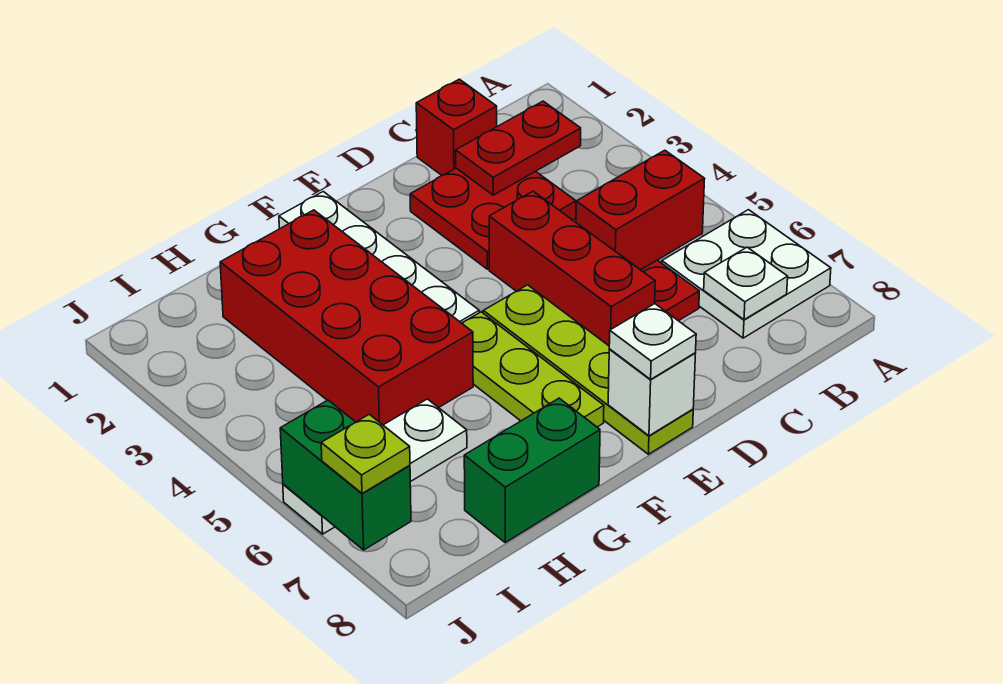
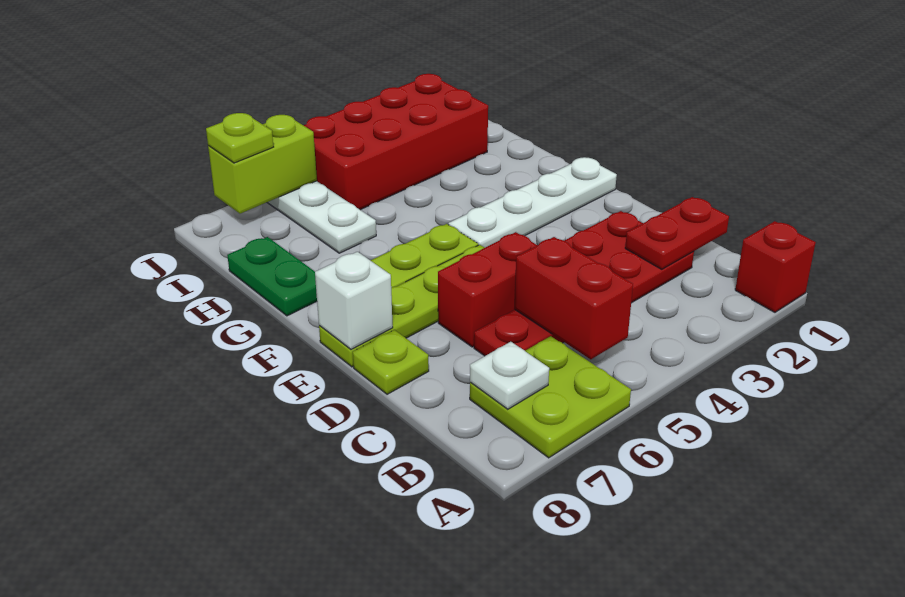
white 2x2 plate [662,210,831,338] -> lime 2x2 plate [470,336,631,458]
red 1x2 plate [456,101,581,195] -> red 1x2 plate turned to [625,197,729,269]
red 1x1 brick [416,79,497,175] -> red 1x1 brick moved to [735,221,816,312]
red 1x3 brick [489,191,655,346] -> red 1x2 brick [438,232,537,347]
none -> lime 1x1 plate [353,330,429,394]
white 1x1 plate [609,304,696,379] -> none
red 2x4 brick [220,210,473,425] -> red 2x4 brick moved to [304,74,488,210]
green 1x2 brick [464,398,600,542] -> green 1x2 plate [227,237,317,316]
green 1x2 brick [280,400,411,550] -> lime 1x2 brick [208,115,317,214]

